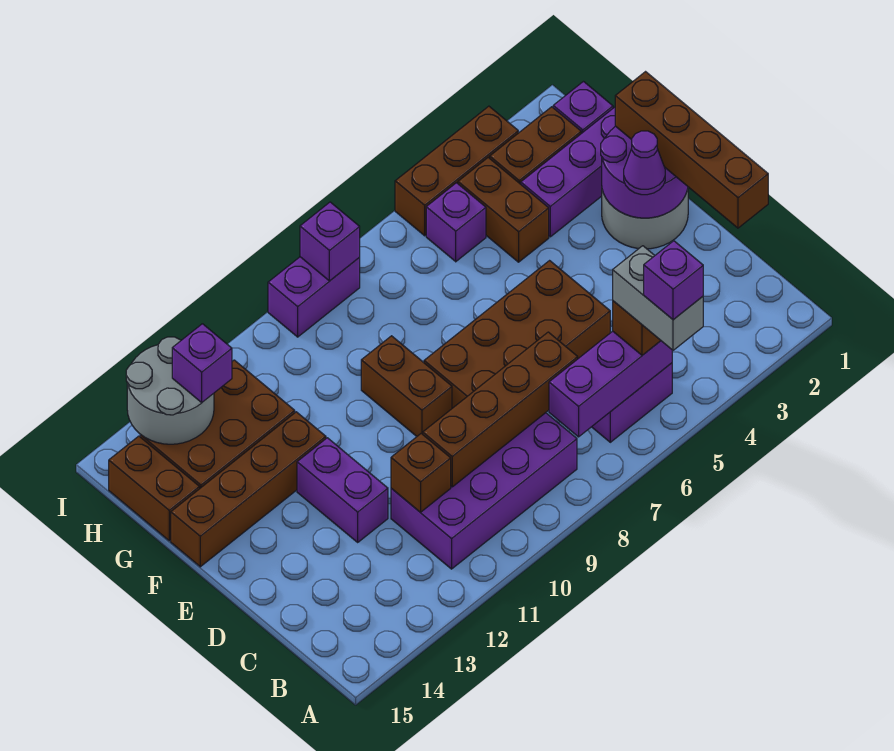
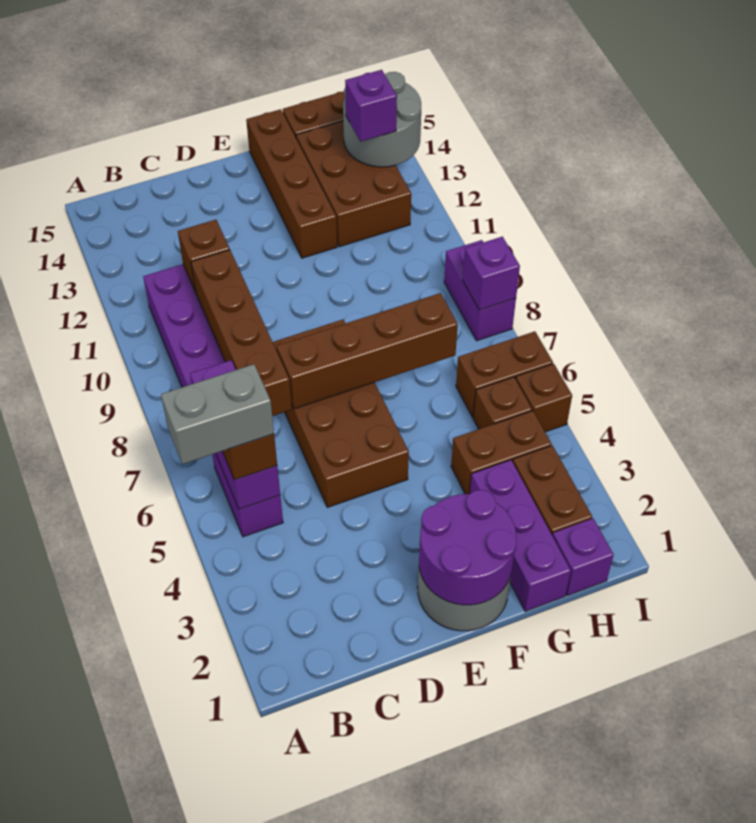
purple 1x1 brick [644,241,703,320] -> none
brown 1x4 brick [615,72,768,228] -> brown 1x4 brick moved to [277,293,458,409]
purple 1x2 brick [297,438,388,542] -> none
purple 1x1 cone [624,131,665,195] -> none
brown 1x2 brick [361,336,452,436] -> brown 1x2 brick moved to [456,331,553,417]
purple 1x1 brick [426,183,486,262] -> brown 1x1 brick [473,377,532,429]
brown 1x3 brick [395,106,518,236] -> brown 1x1 brick [516,364,572,432]

